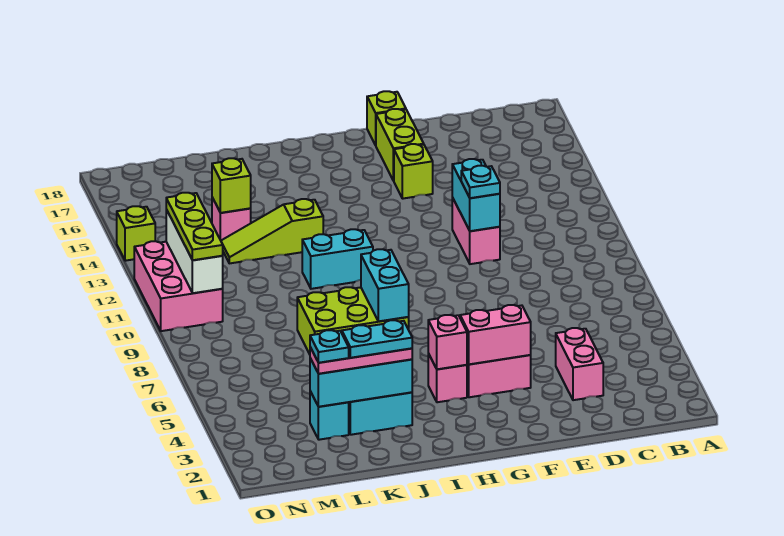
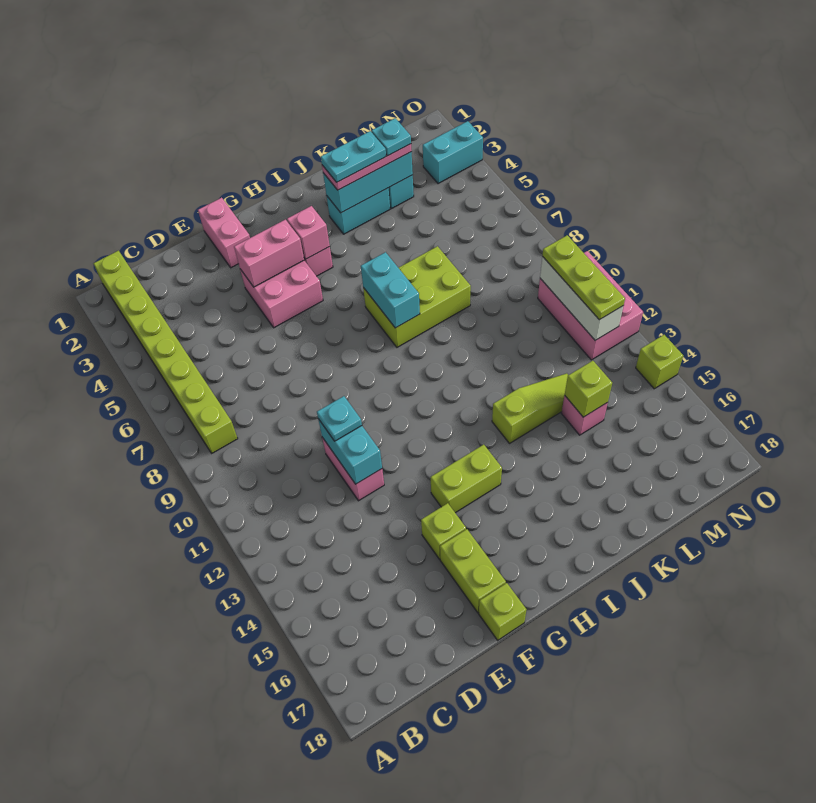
none -> lime 1x8 brick [93,251,238,453]
pink 1x2 brick [556,328,603,400] -> pink 1x2 brick moved to [198,198,250,268]
none -> lime 1x2 brick [431,445,502,513]
cyan 1x2 brick [302,229,373,289] -> cyan 1x2 brick moved to [423,121,483,184]

